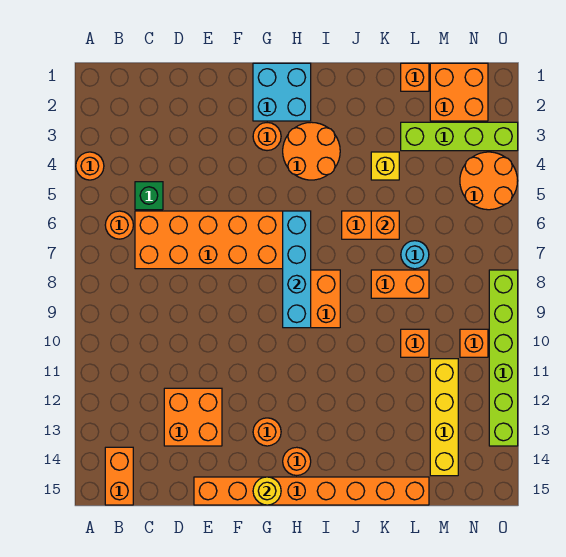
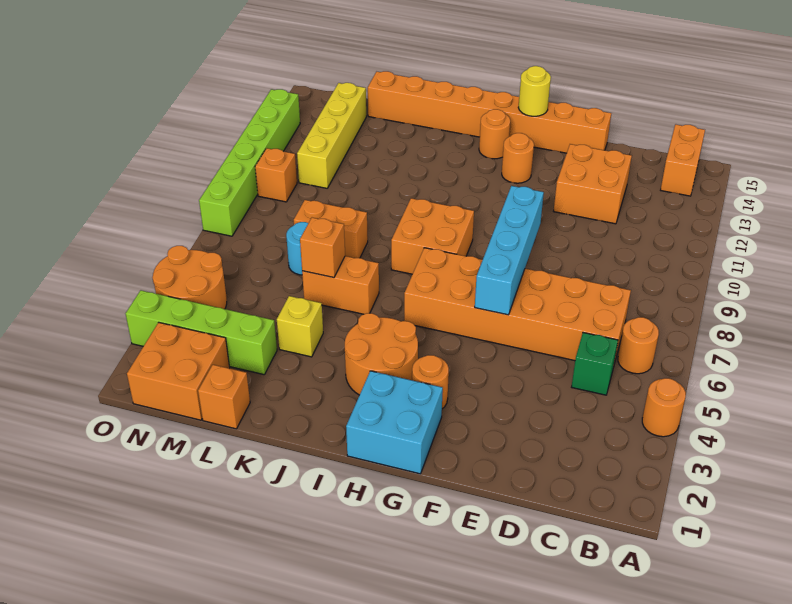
cyan 1x4 brick [283,211,311,328] -> cyan 1x4 brick moved to [475,186,544,315]
orange 1x1 brick [401,329,429,357] -> none

